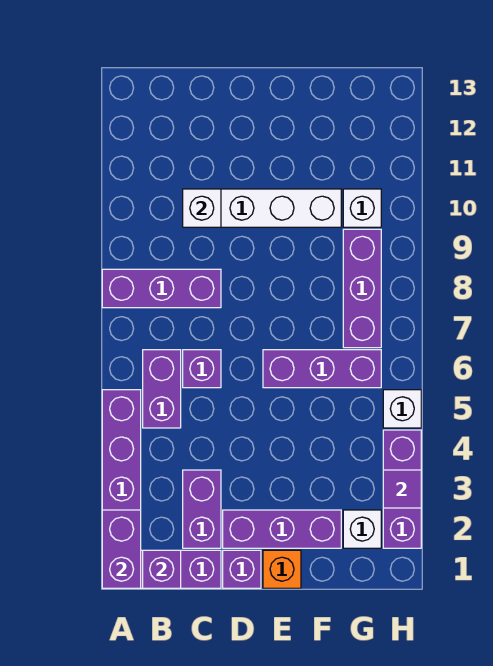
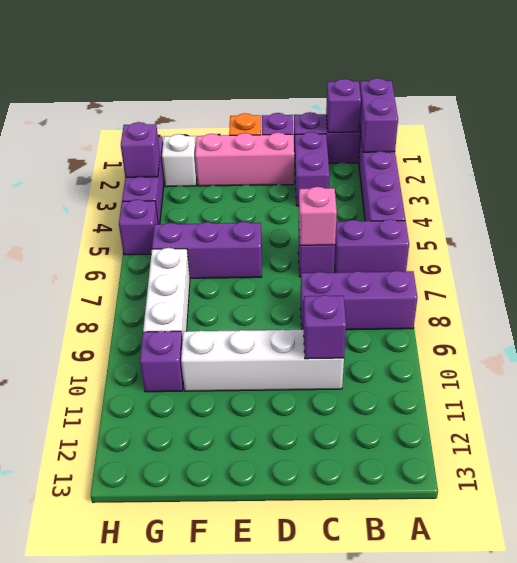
purple 1x2 brick [143,350,181,428] -> purple 1x2 brick turned to [334,219,409,273]
none -> pink 1x1 brick [299,187,337,245]
white 1x1 brick [183,189,221,227] -> purple 1x1 brick [304,295,346,359]
purple 1x3 brick [223,510,341,548] -> pink 1x3 brick [195,133,294,186]
purple 1x3 brick [343,229,381,348] -> white 1x3 brick [143,248,190,340]
white 1x1 brick [343,189,381,227] -> purple 1x1 brick [140,331,183,392]
purple 1x1 tile [383,470,421,508] -> purple 1x1 brick [121,122,160,177]
white 1x1 brick [383,390,421,428] -> purple 1x1 brick [119,199,158,255]

